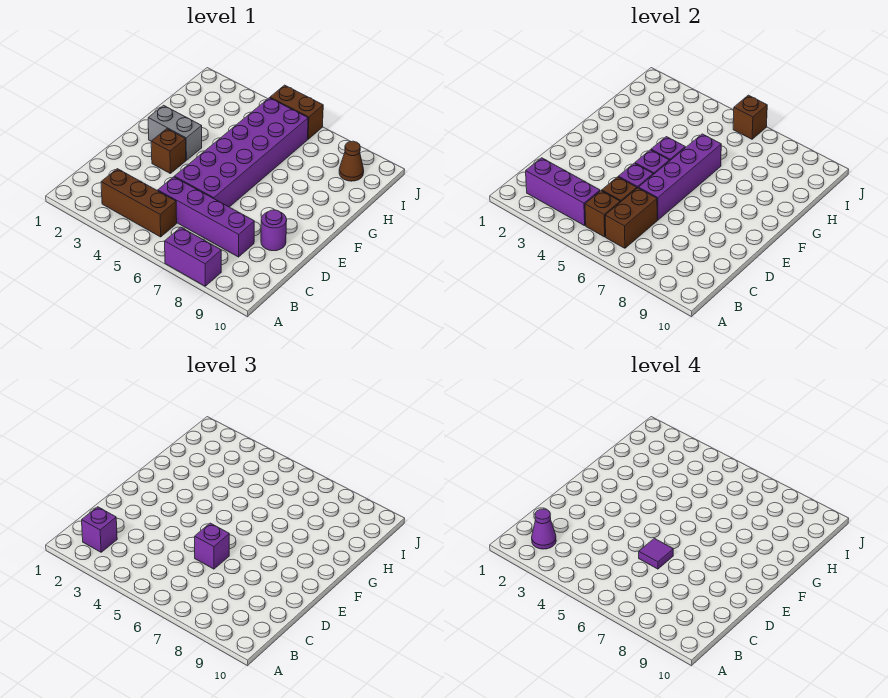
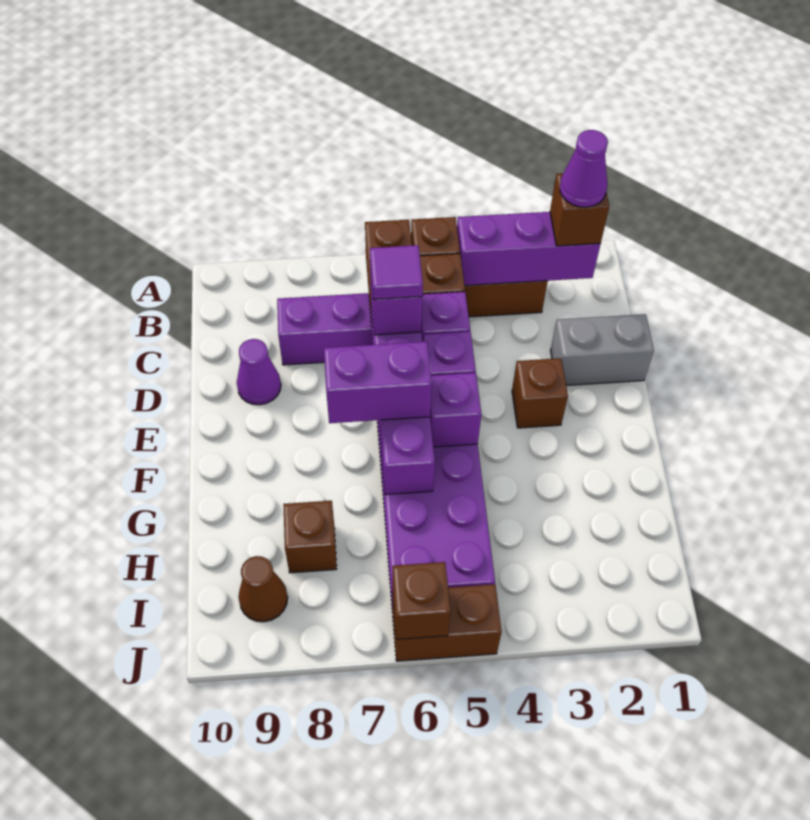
purple 1x2 brick [165,227,221,286] -> purple 1x2 brick moved to [324,342,432,423]
purple 1x1 brick [82,507,117,552] -> brown 1x1 brick [550,173,609,246]
purple 1x1 round brick [261,210,287,251] -> purple 1x1 cone [237,339,281,405]
grey 1x2 brick [148,105,202,160] -> grey 1x2 brick moved to [551,314,654,386]
none -> brown 1x1 brick [283,501,337,573]

